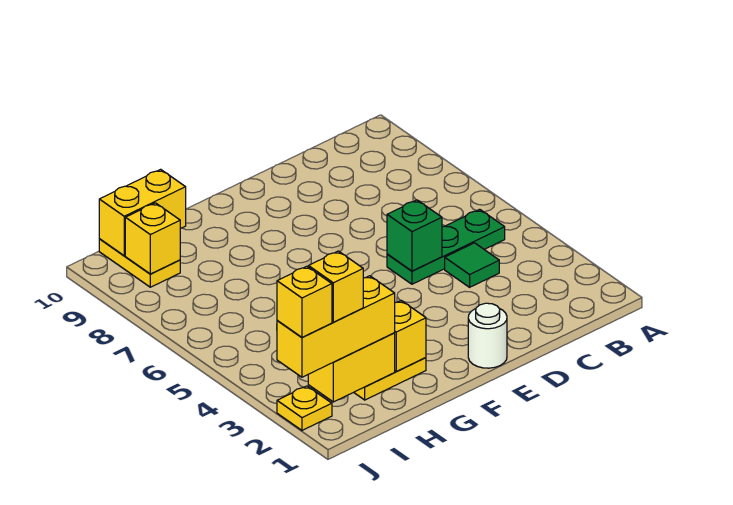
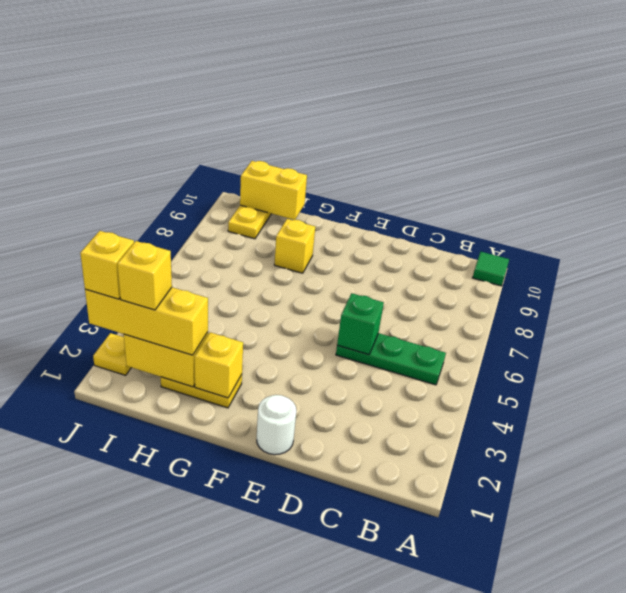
green 1x1 tile [445,243,499,287] -> green 1x1 tile moved to [473,252,509,286]
yellow 1x1 brick [125,203,180,274] -> yellow 1x1 brick moved to [274,219,315,273]

